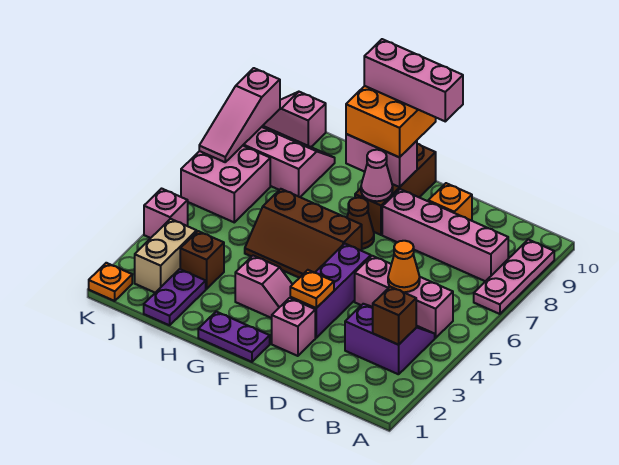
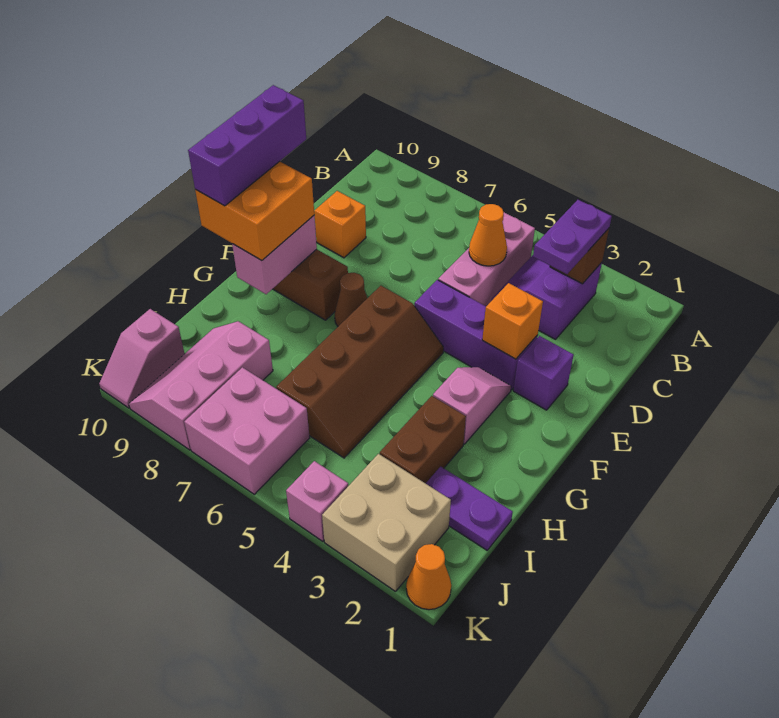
pink 1x3 plate [474,240,554,314] -> none
pink 1x4 brick [382,189,508,281] -> none
pink 1x1 brick [272,298,315,356] -> purple 1x1 brick [513,336,574,410]
orange 1x1 plate [290,270,334,308] -> orange 1x1 brick [482,283,543,359]
pink 1x3 brick [364,39,463,121] -> purple 1x3 brick [188,85,306,206]
purple 1x2 plate [198,312,270,362] -> purple 1x2 plate moved to [533,200,612,274]
brown 2x3 slope [245,189,362,278] -> brown 2x4 slope [276,286,444,458]
pink 1x1 cone [361,150,393,201] -> none
brown 1x1 brick [180,231,224,289] -> brown 1x2 brick [380,396,466,484]
tan 1x2 brick [135,219,197,293] -> tan 2x2 brick [322,454,451,592]
orange 1x1 plate [89,263,132,301] -> orange 1x1 cone [406,544,451,610]
pink 1x3 slope [199,68,280,162] -> none

